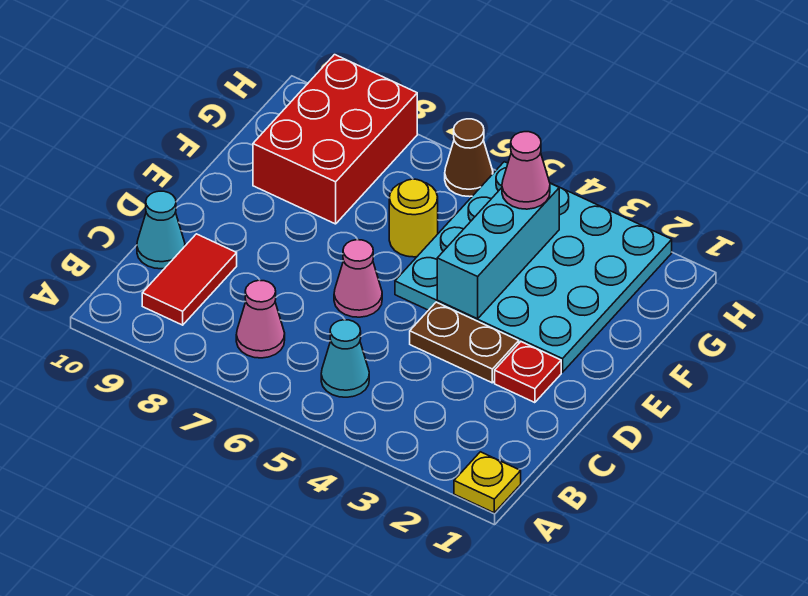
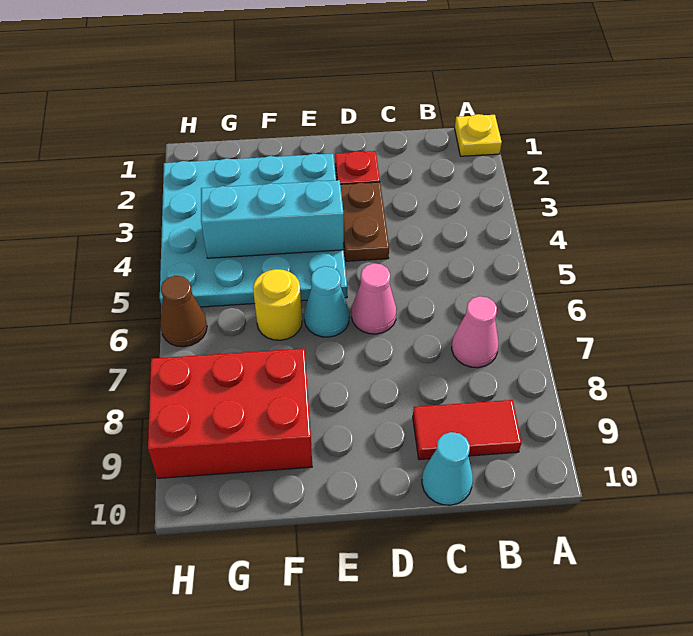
cyan 1x1 cone [321,320,369,397] -> cyan 1x1 cone moved to [304,266,349,337]
pink 1x1 cone [502,132,550,209] -> none

